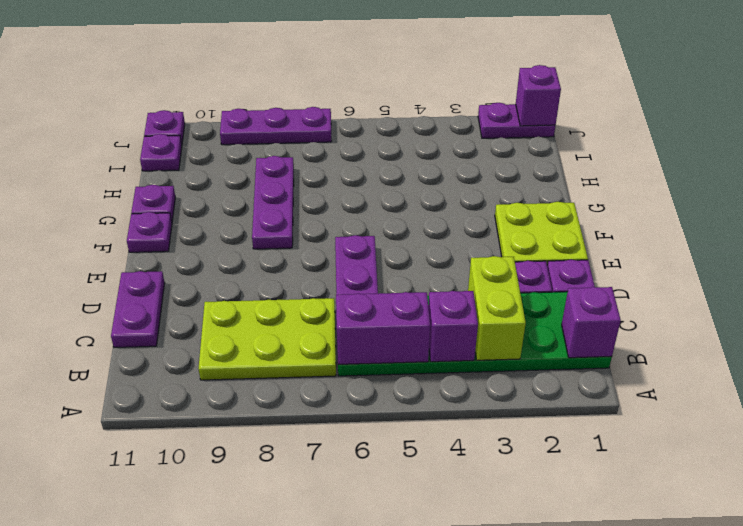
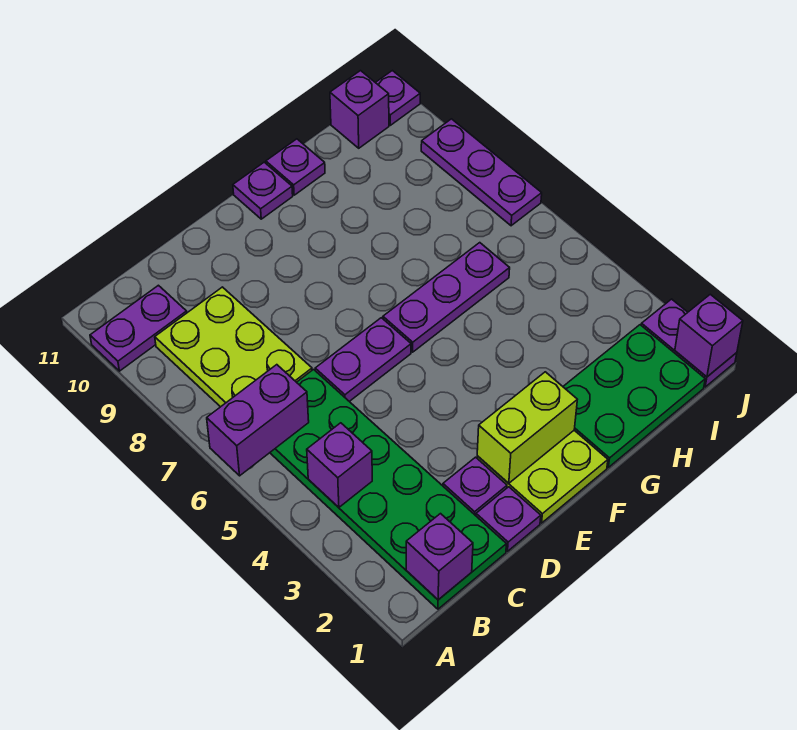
lime 1x2 brick [468,256,526,360] -> lime 1x2 brick moved to [477,372,577,483]
purple 1x2 brick [336,292,430,364] -> purple 1x2 brick turned to [207,365,309,476]
purple 1x2 plate [111,271,165,347] -> purple 1x2 plate moved to [90,285,187,371]
purple 1x3 plate [252,156,294,249] -> purple 1x3 plate moved to [383,243,510,352]
none -> green 2x3 plate [563,325,705,467]
purple 1x1 plate [140,134,182,171] -> purple 1x1 brick [330,71,389,148]

